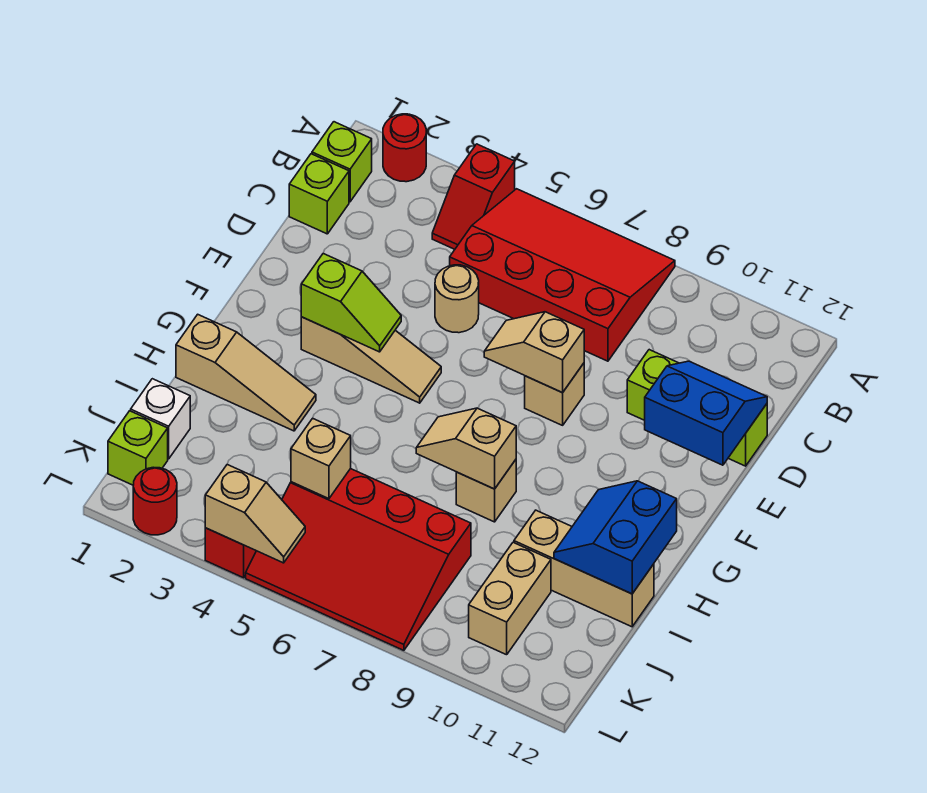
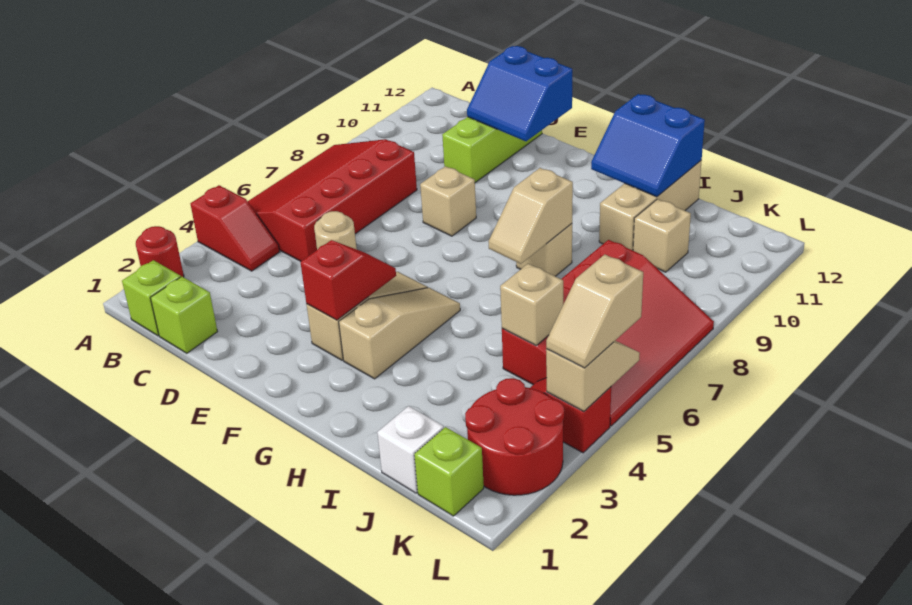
blue 2x2 slope [645,361,767,465] -> blue 2x2 slope turned to [467,46,572,141]
tan 1x2 slope [484,312,584,393] -> tan 1x2 slope moved to [546,254,643,368]
lime 1x2 slope [301,254,401,352] -> red 1x2 slope [300,240,396,320]
tan 1x3 slope [176,314,316,431] -> tan 1x3 slope moved to [339,288,460,379]
tan 1x2 brick [469,542,551,655] -> tan 1x1 brick [633,199,691,272]
red 1x1 round brick [133,467,177,535] -> red 2x2 round brick [465,378,564,495]

